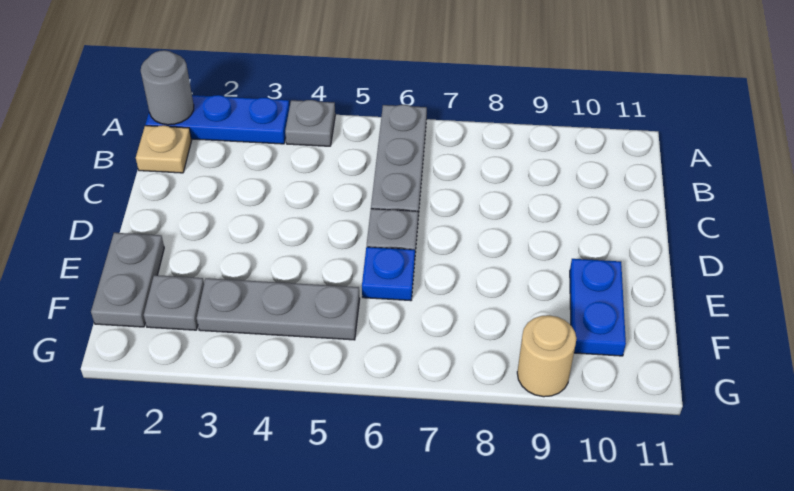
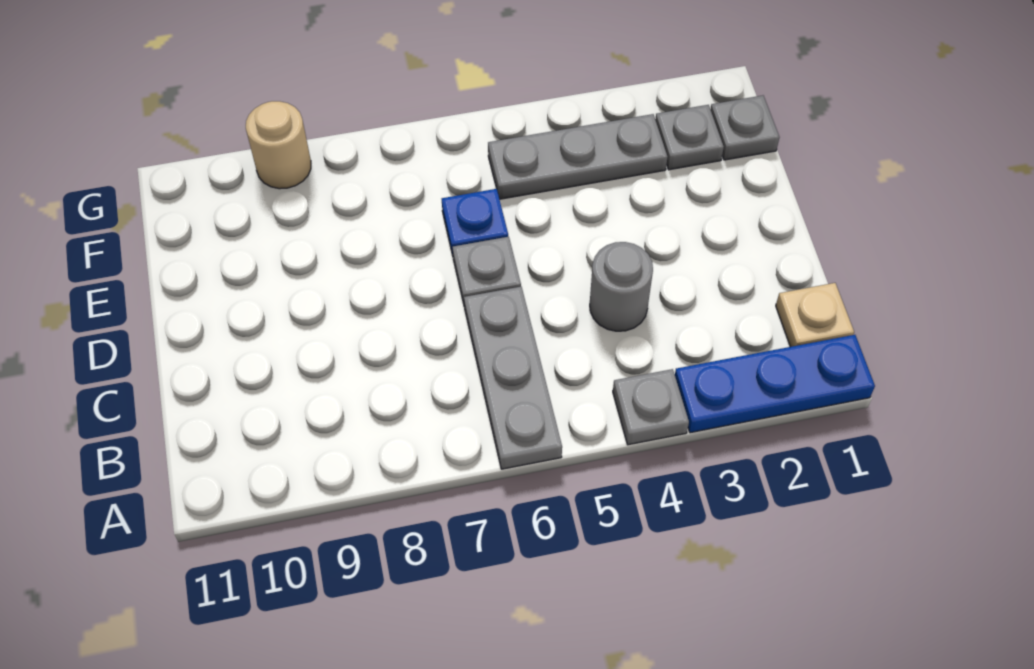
grey 1x1 round brick [141,50,194,125] -> grey 1x1 round brick moved to [590,242,653,331]
grey 1x2 plate [91,233,164,327] -> grey 1x1 plate [710,95,779,160]
blue 1x2 plate [570,259,626,356] -> none

